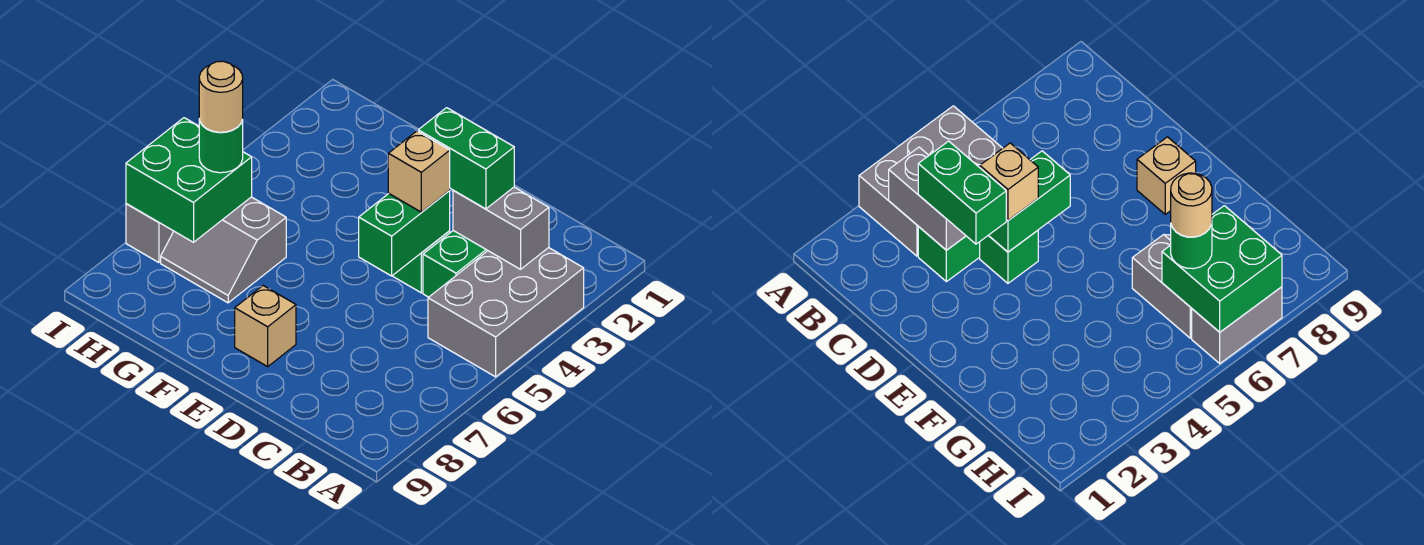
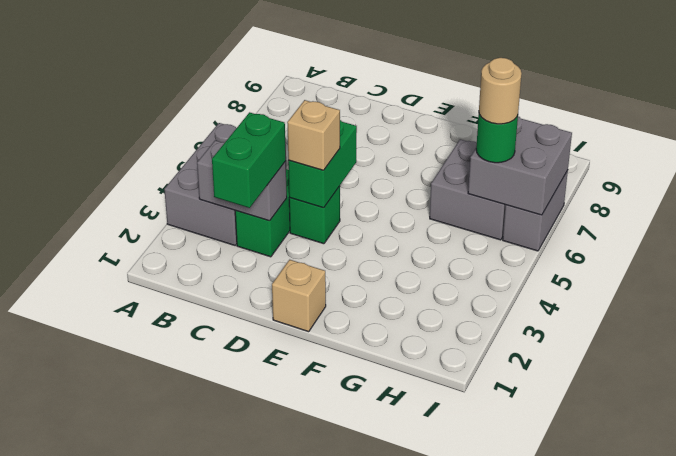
green 1x2 brick [418,108,514,209] -> green 1x2 brick turned to [212,112,286,208]
tan 1x1 brick [235,286,296,367] -> tan 1x1 brick moved to [272,260,326,332]
grey 2x2 slope [161,197,286,303] -> grey 2x2 brick [430,139,506,240]
green 2x2 brick [126,118,252,242] -> grey 2x2 brick [468,116,572,215]

